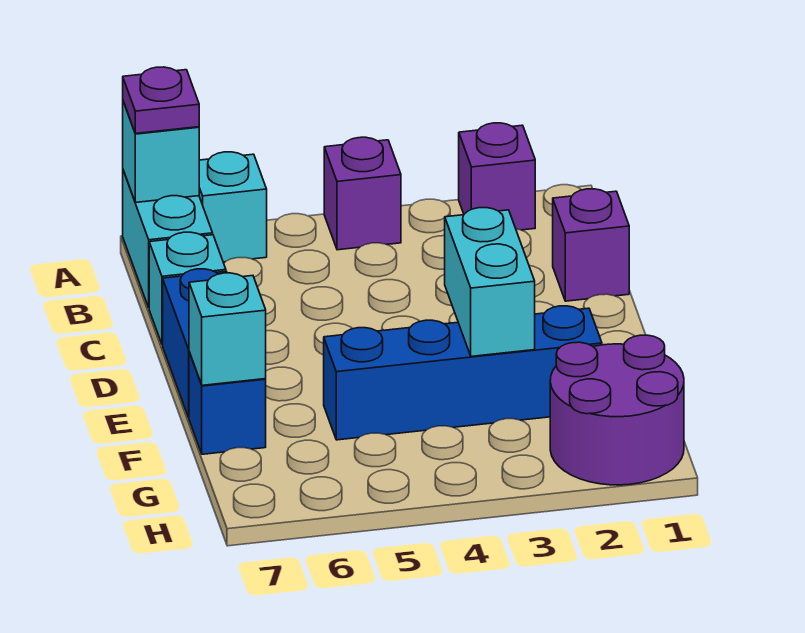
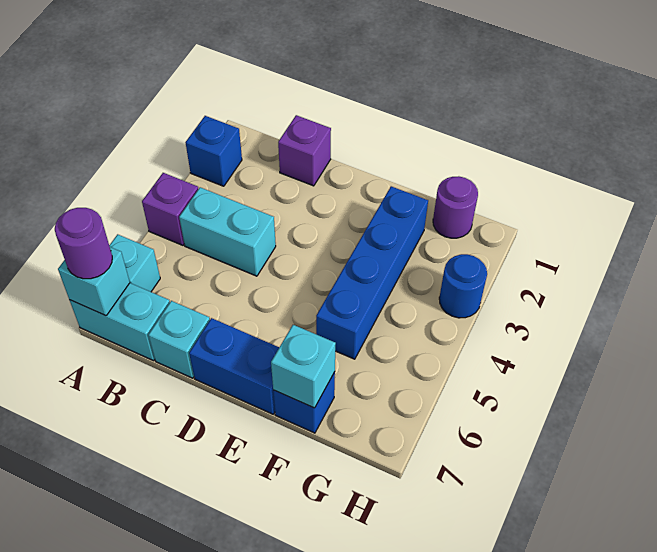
purple 1x1 brick [459,123,535,230] -> blue 1x1 brick [186,116,242,186]
purple 1x1 plate [123,67,199,134] -> purple 1x1 round brick [55,208,112,279]
cyan 1x2 brick [445,208,535,356] -> cyan 1x2 brick moved to [179,187,276,276]
purple 2x2 round brick [550,335,684,485] -> purple 1x1 round brick [433,177,478,238]
none -> blue 1x1 round brick [439,254,487,318]

